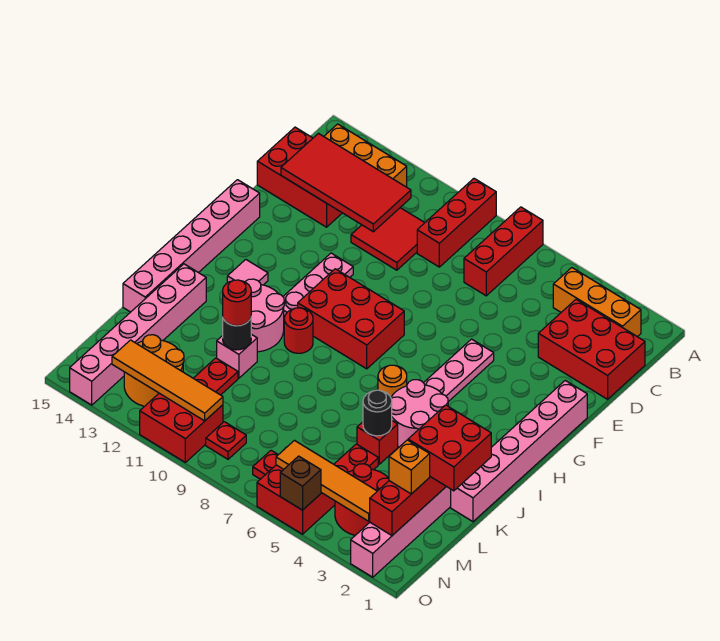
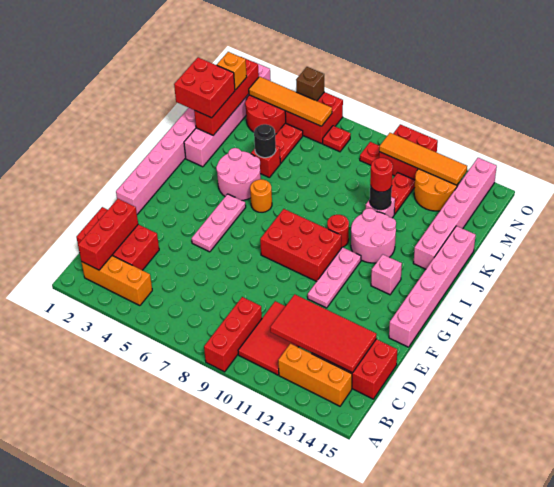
red 1x3 brick [464,207,543,296] -> red 1x3 brick moved to [78,199,138,270]
red 2x2 tile [351,208,424,270] -> red 2x3 tile [238,301,299,375]
pink 1x1 tile [227,259,268,285] -> pink 1x1 brick [371,254,402,295]

